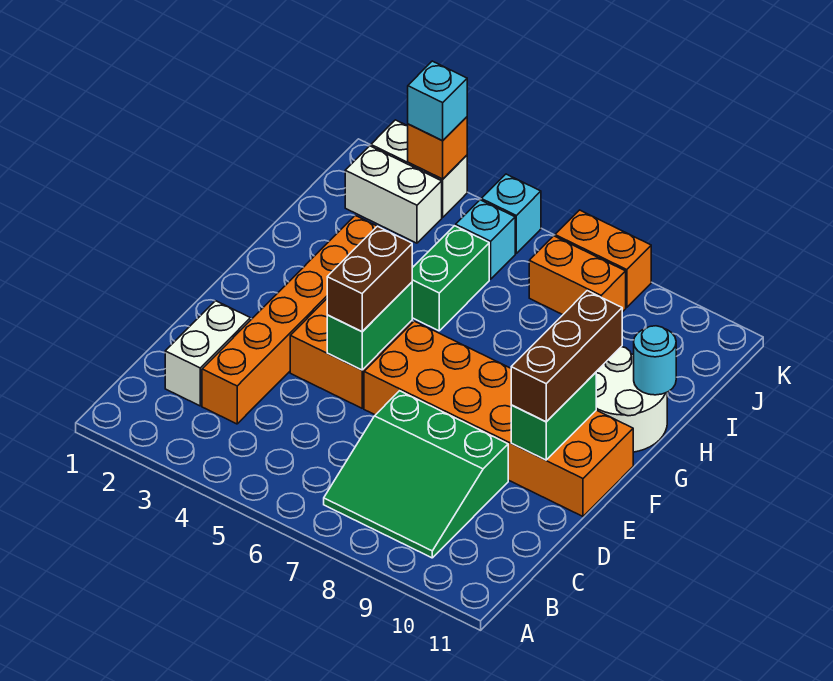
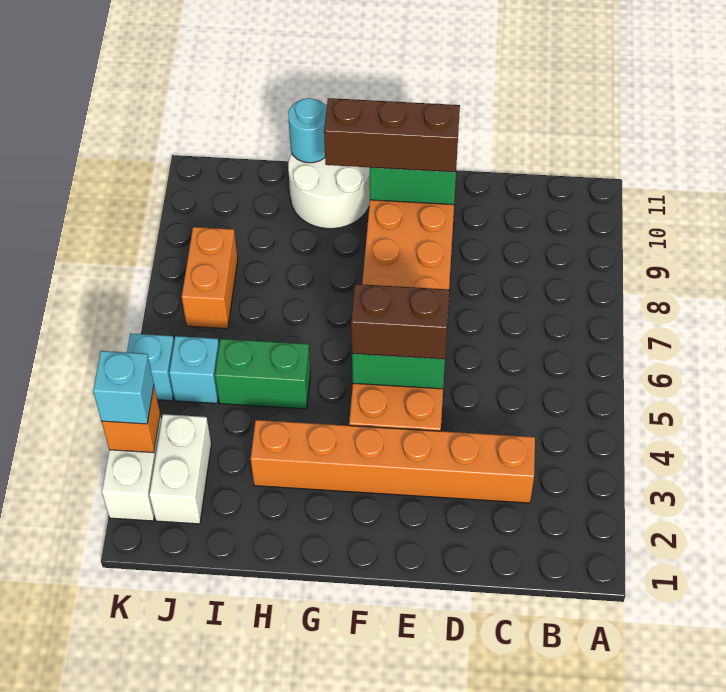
green 3x3 slope [324,391,508,558] -> none
white 1x2 brick [165,301,251,406] -> none
orange 1x2 brick [555,210,651,308] -> none

